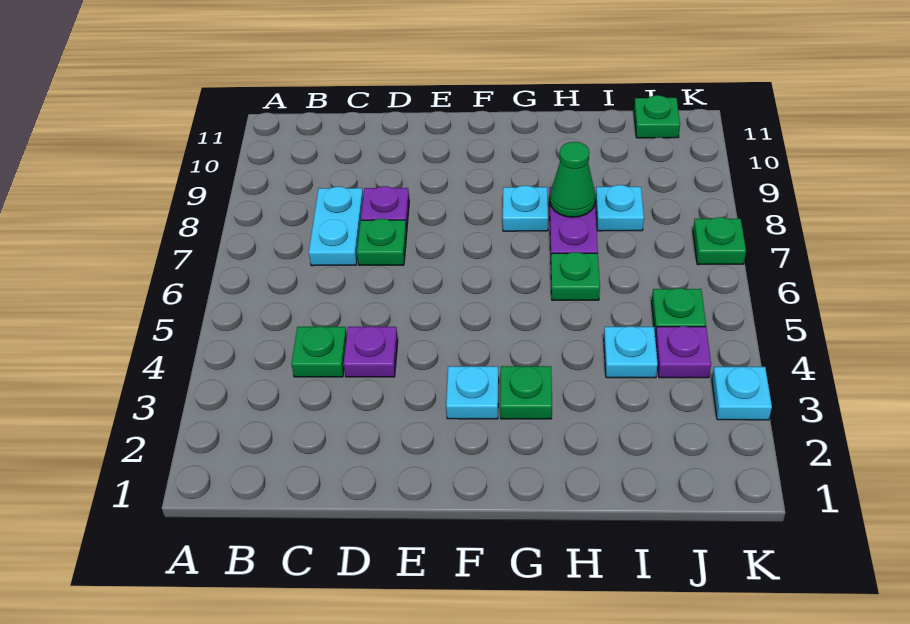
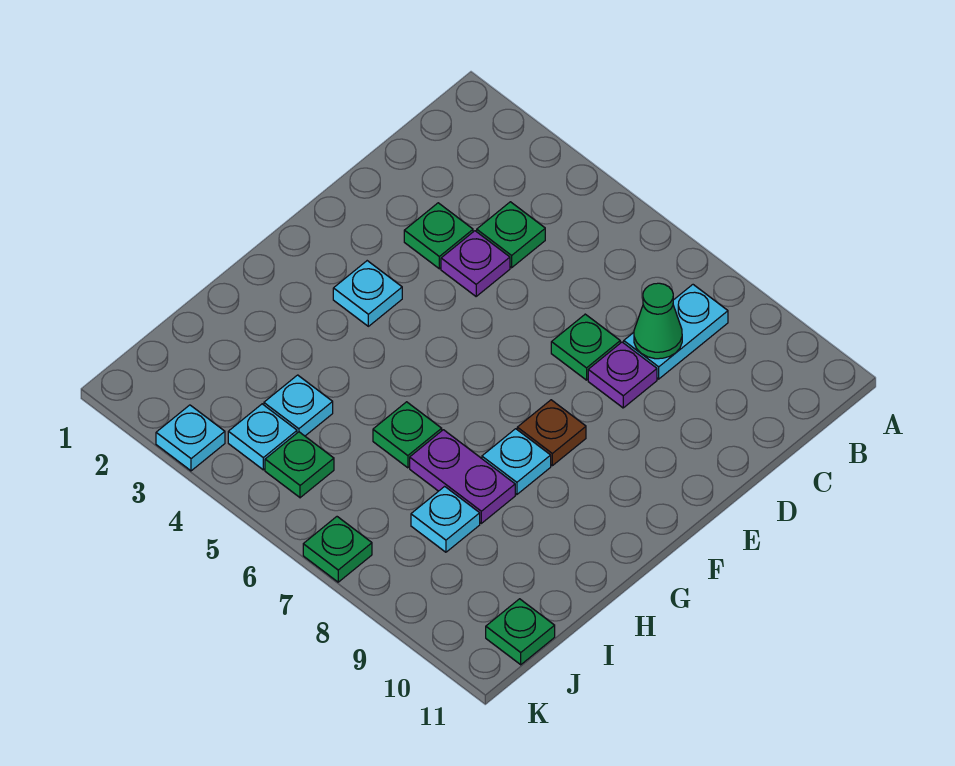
cyan 1x2 plate [309,187,363,266] -> cyan 1x2 plate turned to [624,285,728,379]
none -> brown 1x1 plate [517,400,586,466]
green 1x1 plate [500,366,552,419] -> green 1x1 plate moved to [404,203,473,269]
green 1x1 cone [550,142,595,217] -> green 1x1 cone moved to [634,283,682,359]
purple 1x1 plate [655,326,711,378] -> cyan 1x1 plate [228,404,297,470]

